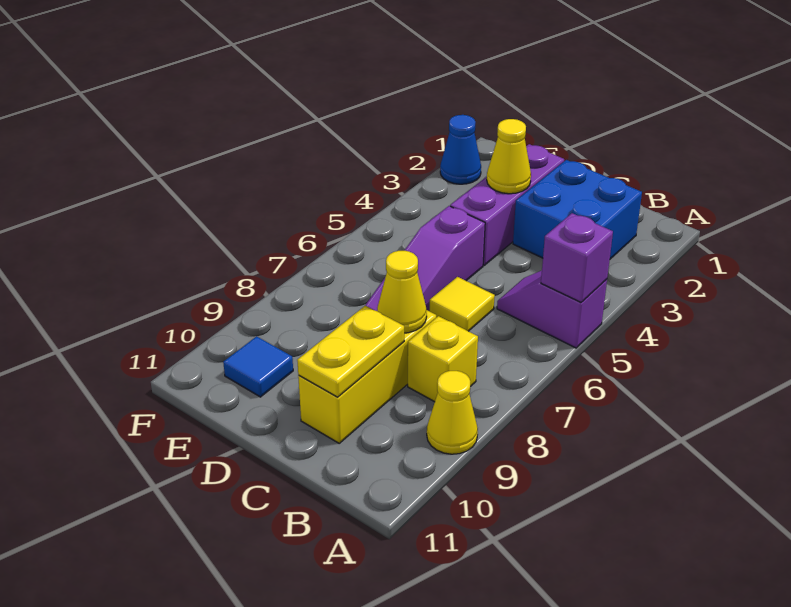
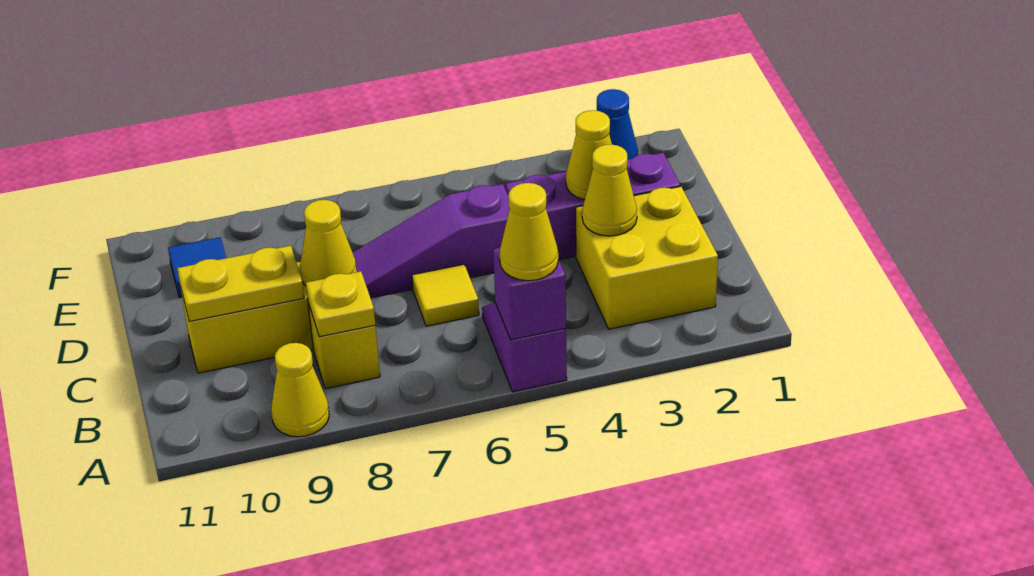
none -> yellow 1x1 cone [500,183,558,281]
blue 2x2 brick [513,160,642,259] -> yellow 2x2 brick [576,186,718,329]
none -> yellow 1x1 plate [306,271,375,337]
none -> yellow 1x1 cone [582,144,637,236]

